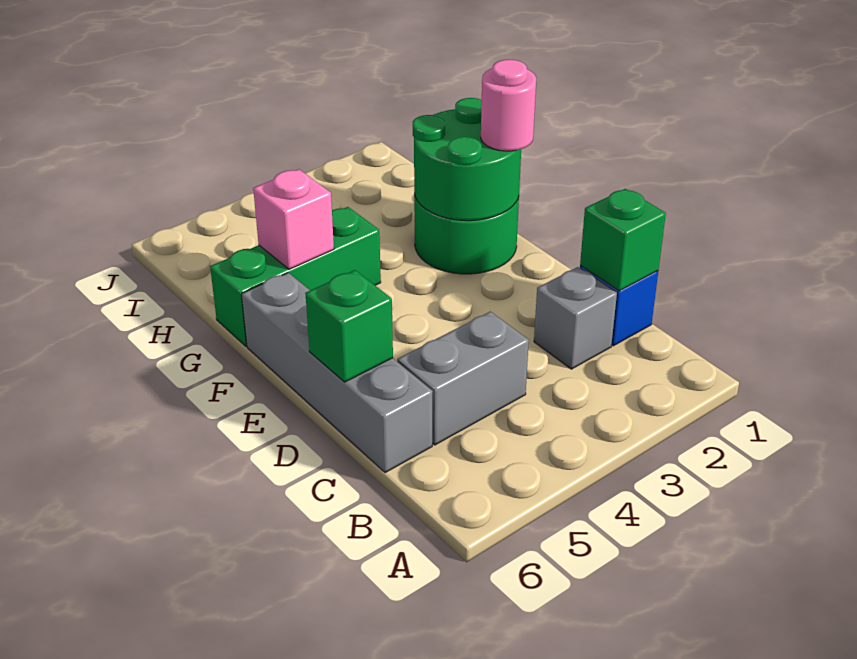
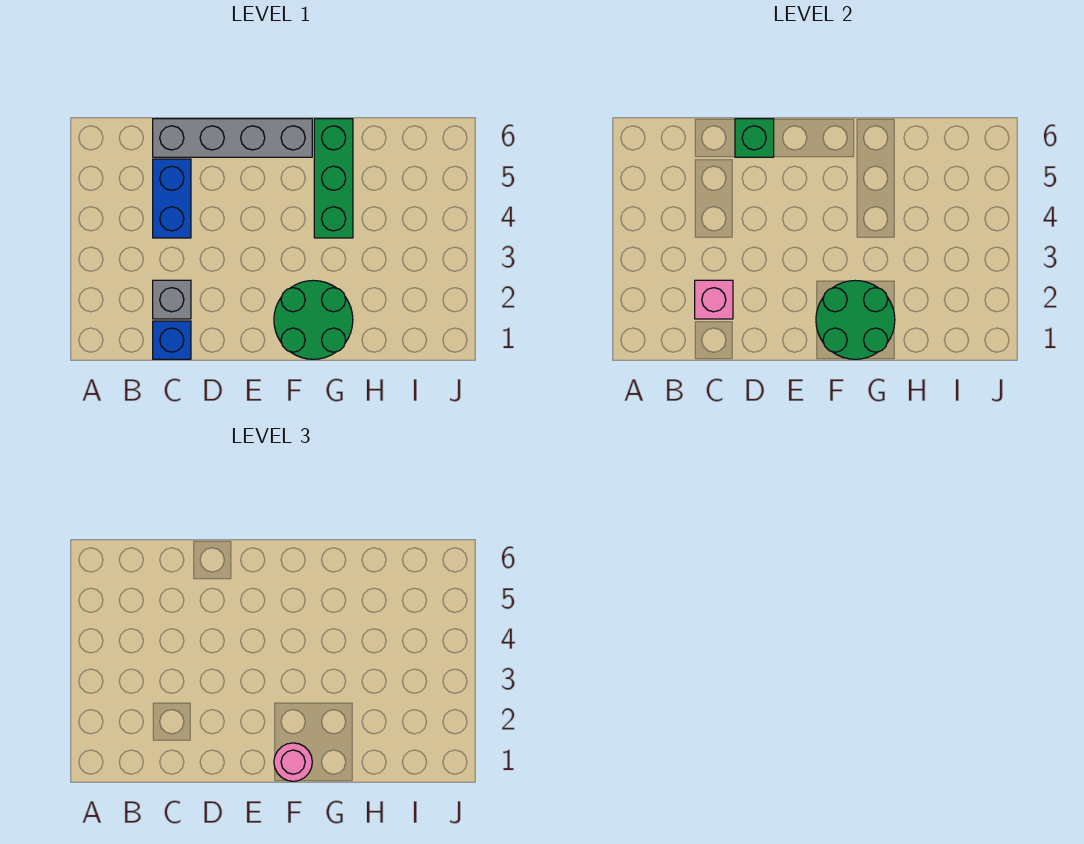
green 1x1 brick [580,189,666,291] -> none
grey 1x2 brick [397,312,529,445] -> blue 1x2 brick [153,159,191,238]
pink 1x1 brick [253,169,334,269] -> pink 1x1 brick moved to [695,280,733,319]

